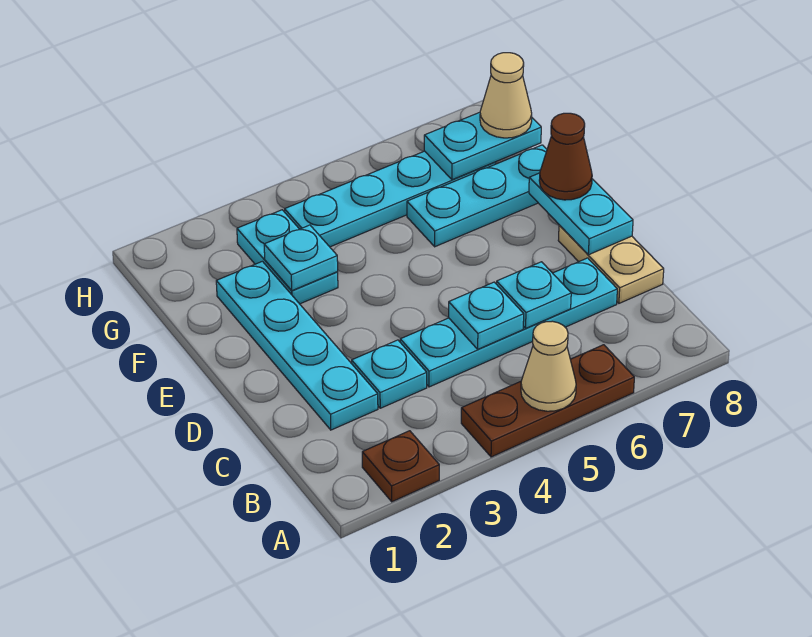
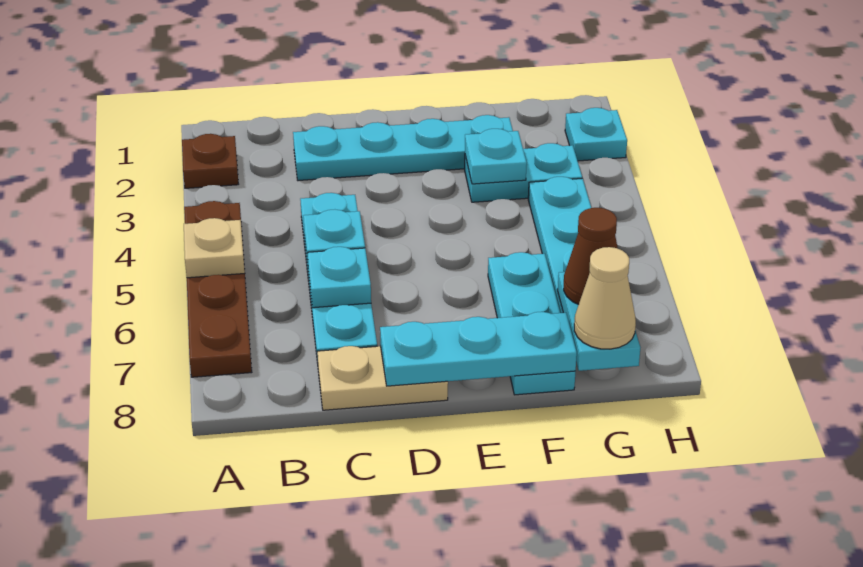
brown 1x3 plate [461,345,634,457] -> brown 1x4 plate [184,201,252,377]
tan 1x1 cone [521,321,576,411] -> tan 1x1 plate [184,218,245,278]
cyan 1x1 plate [352,340,427,408] -> cyan 1x1 plate moved to [565,108,627,161]
cyan 1x2 plate [529,173,633,255] -> cyan 1x3 plate [380,312,577,386]
brown 1x1 cone [539,113,592,200] -> brown 1x1 cone moved to [564,208,618,304]

